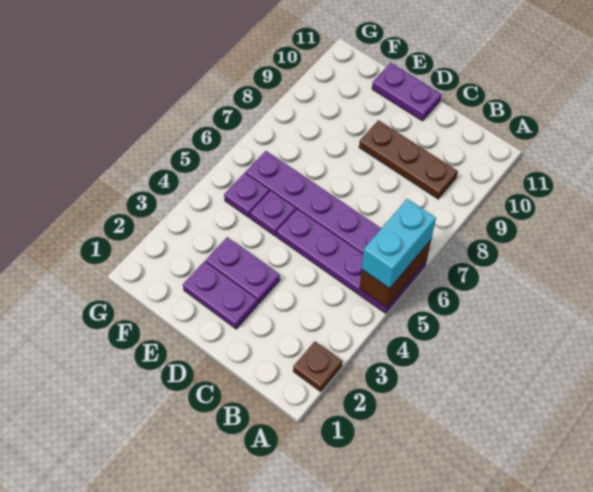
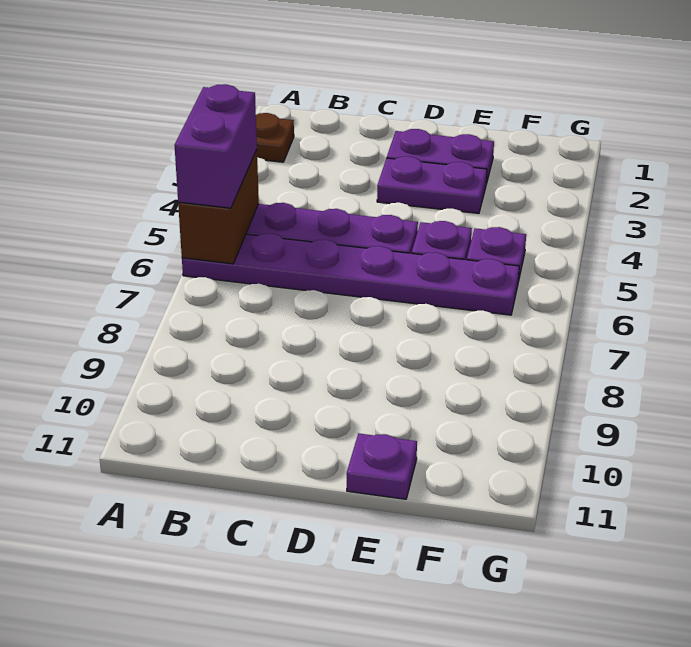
cyan 1x2 brick [362,199,436,289] -> purple 1x2 brick [175,84,257,208]
brown 1x3 plate [359,120,458,199] -> none
purple 1x2 plate [372,63,441,121] -> purple 1x1 plate [347,433,417,499]

